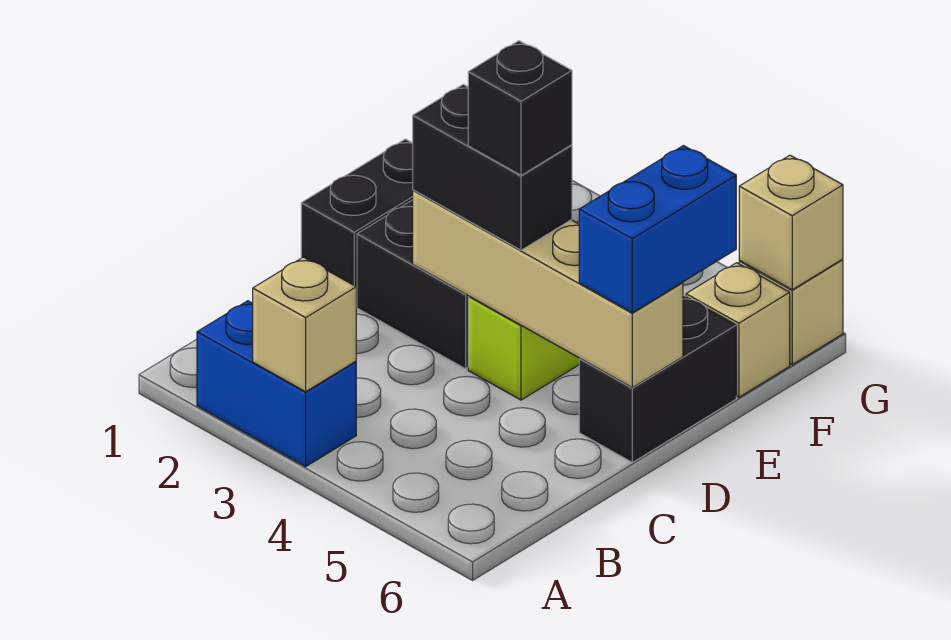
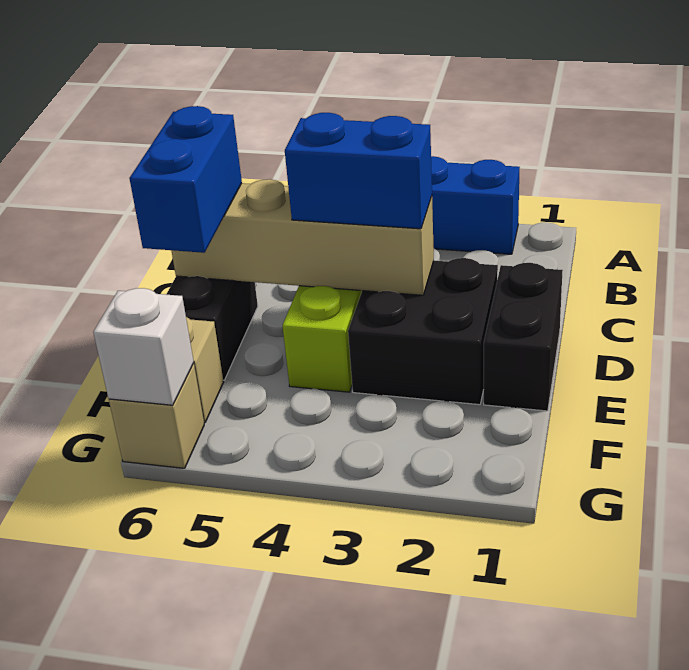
tan 1x1 brick [253,257,356,392] -> none
black 1x2 brick [413,84,572,250] -> blue 1x2 brick [285,113,432,229]
black 1x1 brick [468,41,572,175] -> none
tan 1x1 brick [739,155,843,290] -> white 1x1 brick [93,288,194,405]

